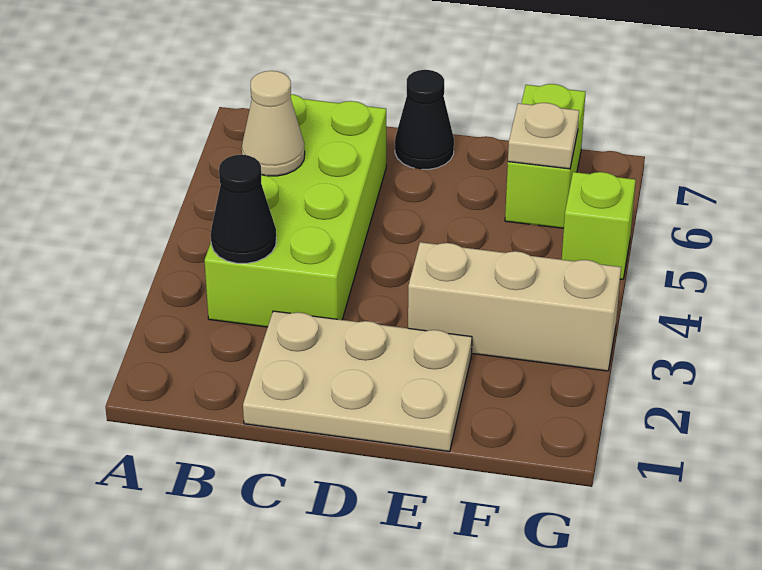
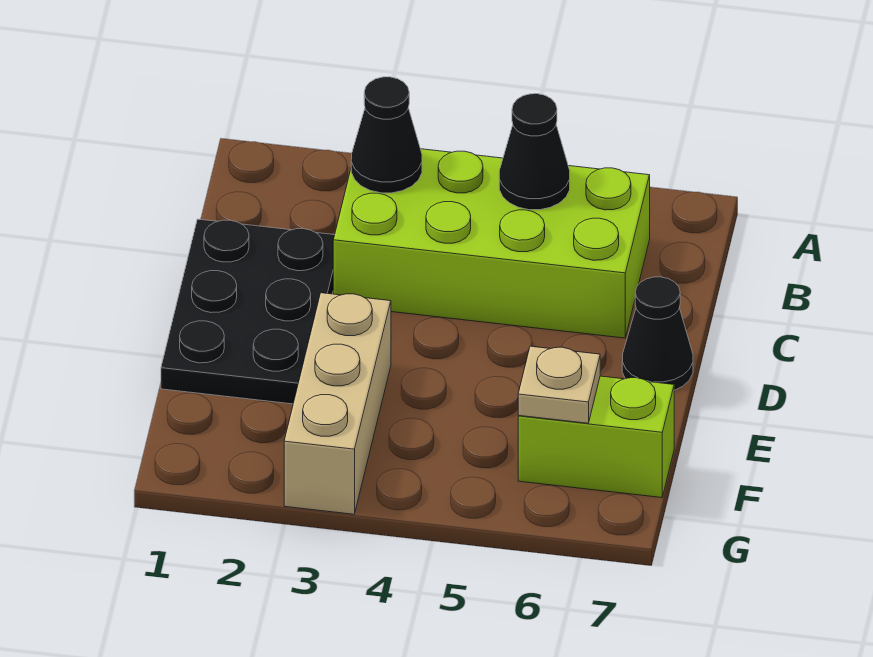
tan 1x1 cone [242,71,305,176] -> black 1x1 cone [499,94,570,210]
tan 2x3 plate [243,311,472,452] -> black 2x3 plate [161,219,334,404]
lime 1x1 brick [562,172,636,279] -> none

